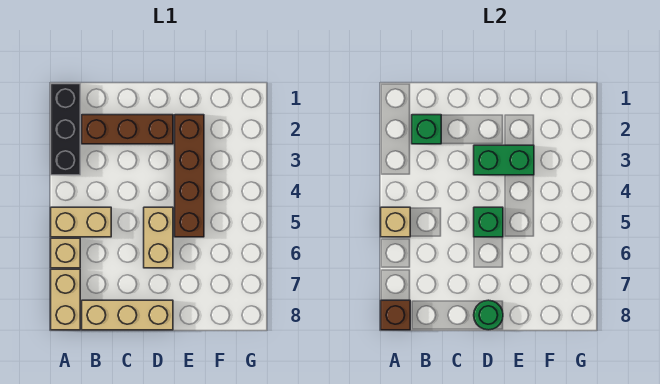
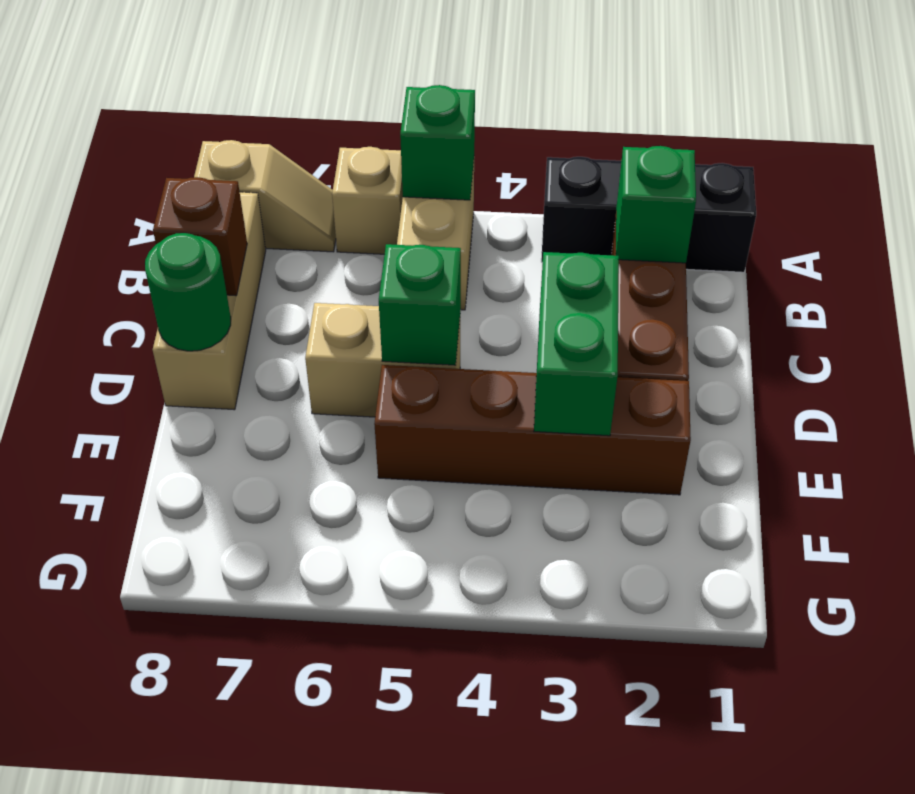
tan 1x1 brick [381,207,410,237] -> green 1x1 brick [400,85,475,200]
tan 1x2 brick [51,269,80,330] -> tan 1x2 slope [194,140,336,252]
brown 1x1 brick [381,300,410,330] -> brown 1x1 brick moved to [153,177,247,296]

